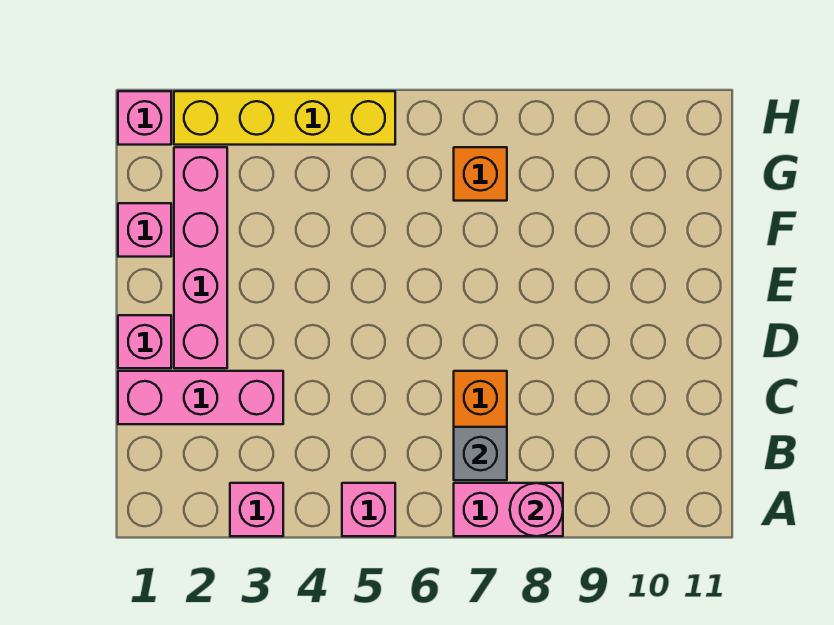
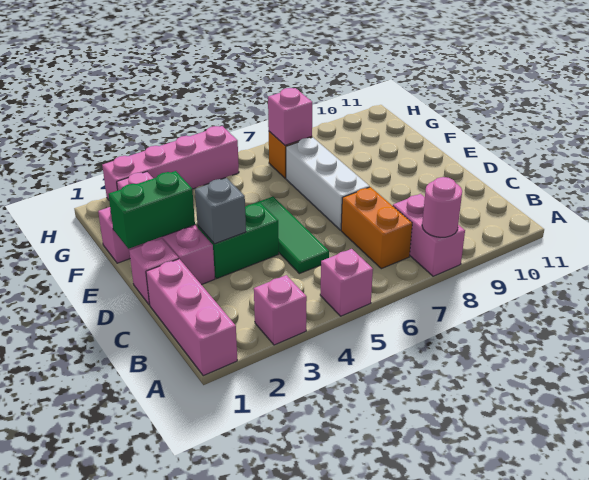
pink 1x2 brick [454,483,563,536] -> pink 1x2 brick turned to [393,194,465,276]
grey 1x1 brick [454,427,507,480] -> grey 1x1 brick moved to [195,178,246,244]
pink 1x3 brick [118,371,283,424] -> pink 1x3 brick turned to [146,259,237,376]
none -> green 1x3 tile [254,197,329,274]
none -> green 1x2 brick [198,203,279,278]
none -> white 1x3 brick [286,137,370,230]
none -> green 1x2 brick [108,171,195,249]
pink 1x1 brick [118,91,171,145] -> pink 1x1 brick moved to [268,88,312,145]
yellow 1x4 brick [174,91,395,145] -> pink 1x4 brick [102,126,239,200]

